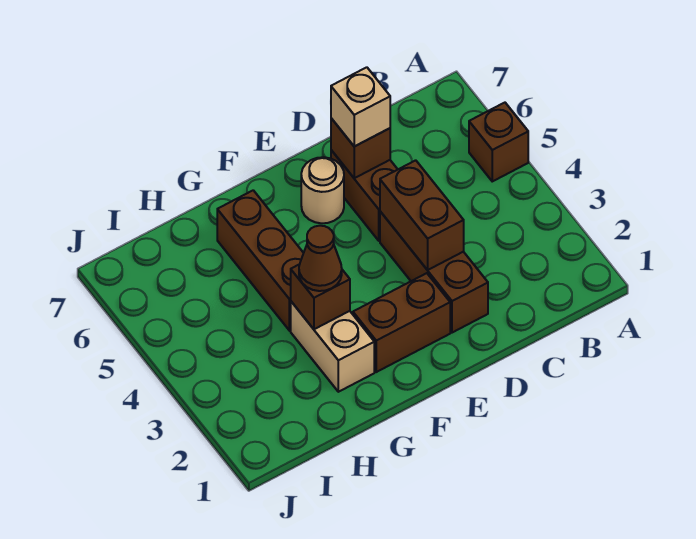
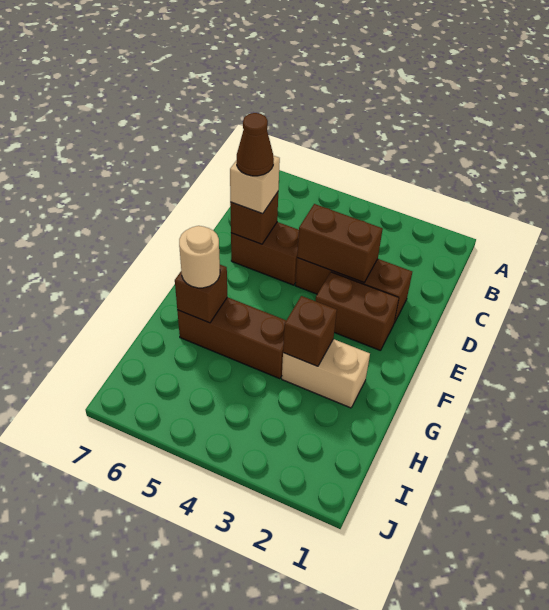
brown 1x1 brick [469,103,528,181] -> brown 1x1 brick moved to [175,265,227,323]
brown 1x2 brick [353,273,450,372] -> brown 1x2 brick turned to [316,272,399,351]
tan 1x1 round brick [301,157,344,223] -> tan 1x1 round brick moved to [179,226,220,288]
brown 1x1 cone [299,226,342,291] -> brown 1x1 cone moved to [237,113,274,176]

